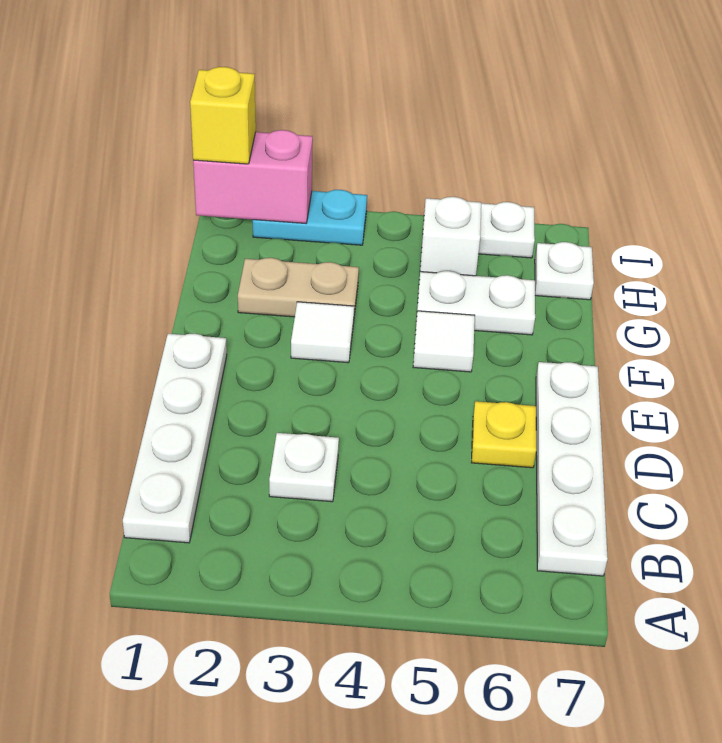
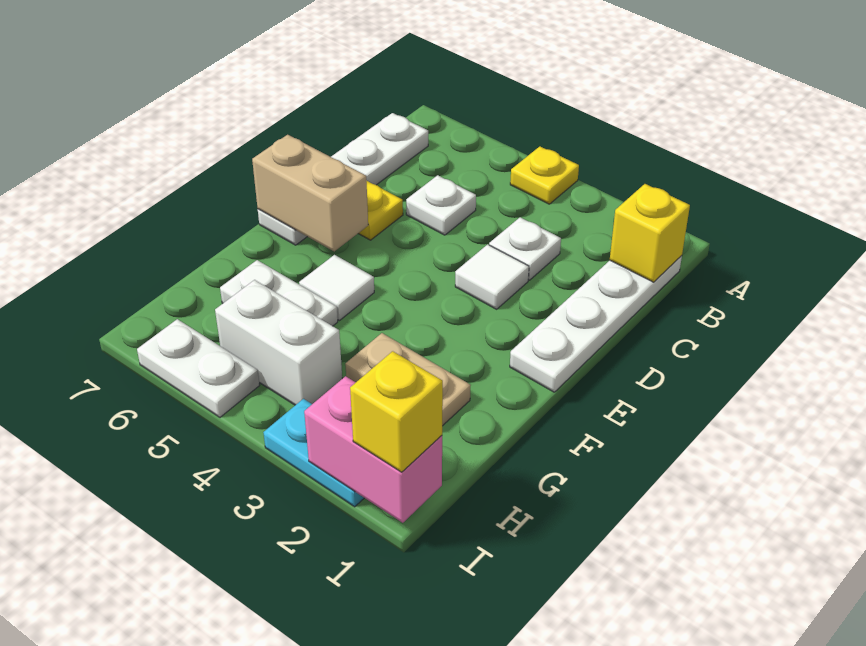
none -> yellow 1x1 plate [510,147,579,204]
none -> yellow 1x1 brick [610,184,690,282]
none -> tan 1x2 brick [252,135,368,251]
white 1x1 tile [291,302,354,363] -> white 1x1 tile moved to [455,244,529,309]
white 1x1 brick [420,197,481,276] -> white 1x2 brick [215,280,342,405]
white 1x1 plate [535,242,594,300] -> white 1x1 plate moved to [406,175,476,235]

